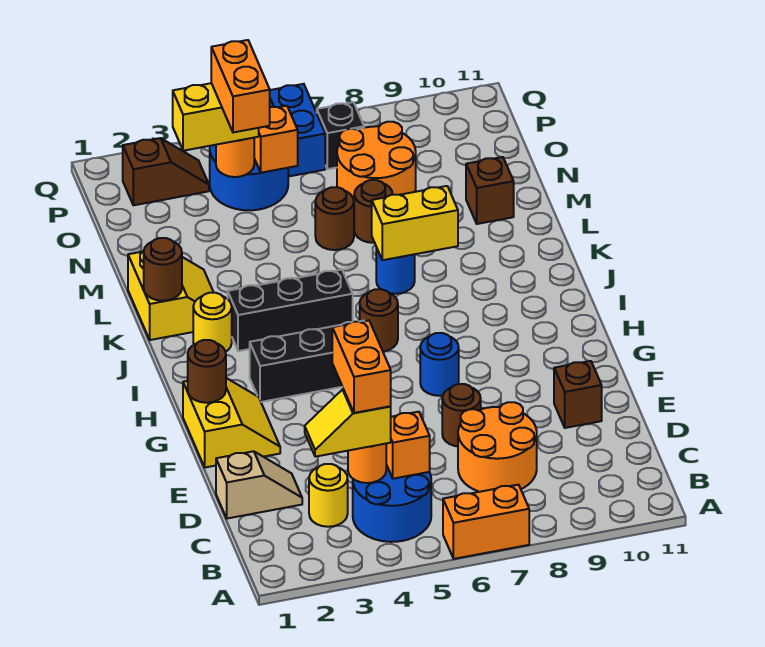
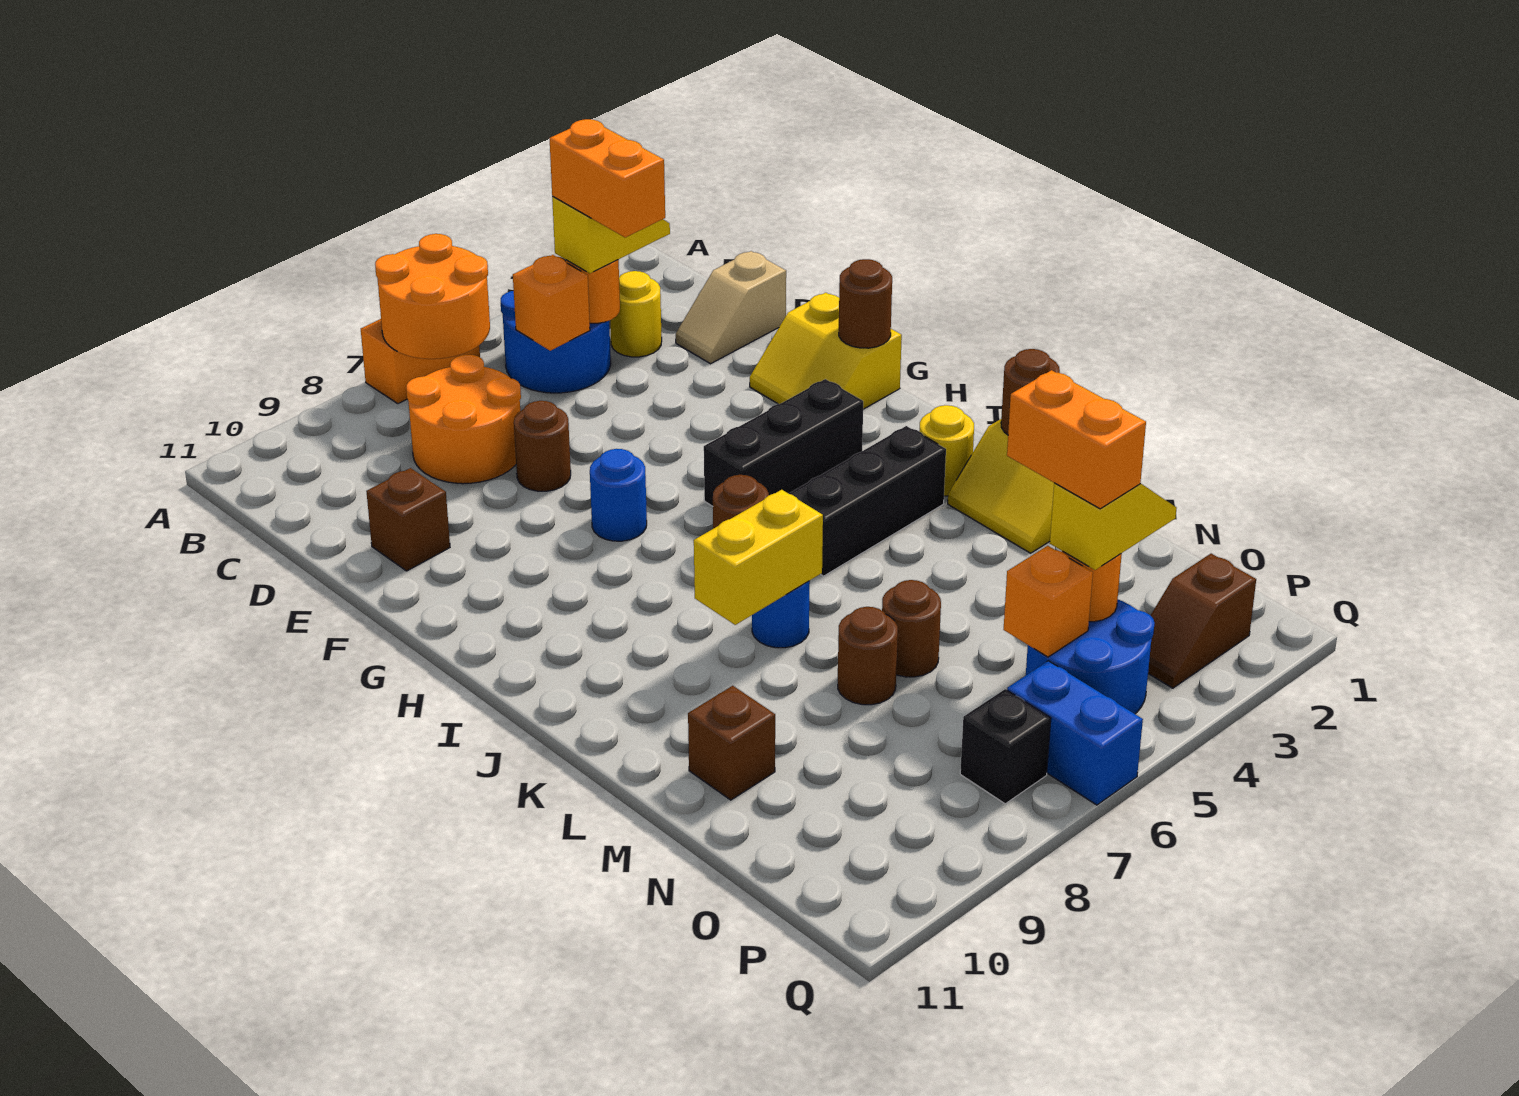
orange 2x2 round brick [337,122,416,200] -> orange 2x2 round brick moved to [375,234,490,359]
yellow 1x2 brick [173,83,259,151] -> yellow 1x2 slope [1050,483,1177,570]

